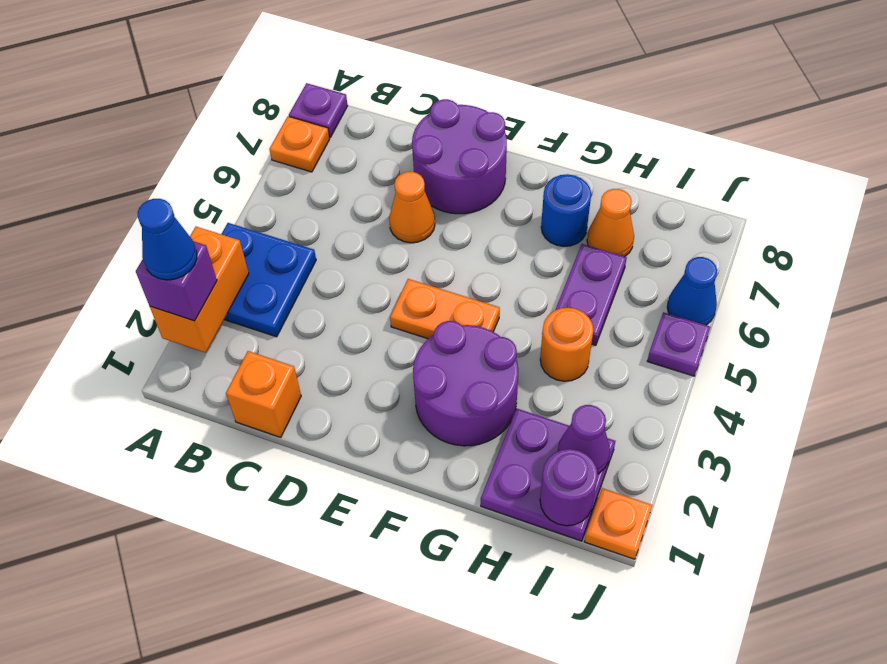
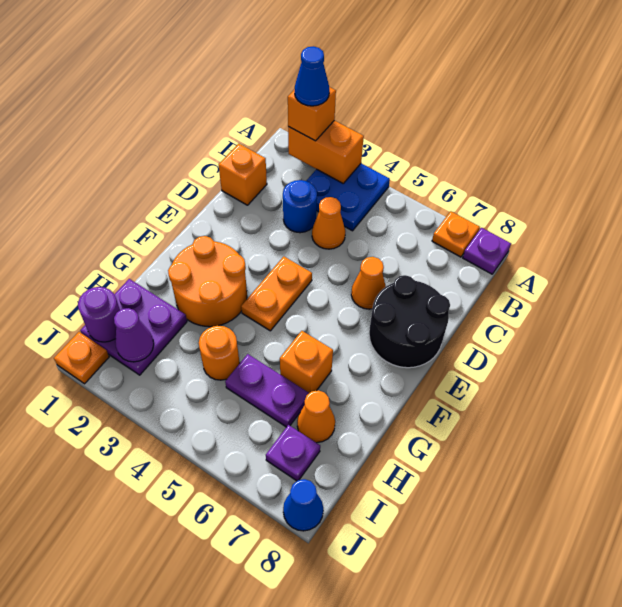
purple 1x1 brick [136,241,217,321] -> orange 1x1 brick [288,87,336,141]
none -> orange 1x1 cone [312,197,345,249]
purple 2x2 round brick [412,99,507,214] -> black 2x2 round brick [369,275,450,368]
purple 2x2 round brick [413,321,518,446] -> orange 2x2 round brick [168,236,247,327]
none -> orange 1x1 brick [280,331,333,393]
blue 1x1 round brick [541,174,591,246] -> blue 1x1 round brick moved to [283,180,317,233]
purple 1x1 plate [647,312,710,376] -> purple 1x1 plate moved to [266,425,320,481]
blue 1x1 cone [667,257,717,325] -> blue 1x1 cone moved to [283,479,323,531]

